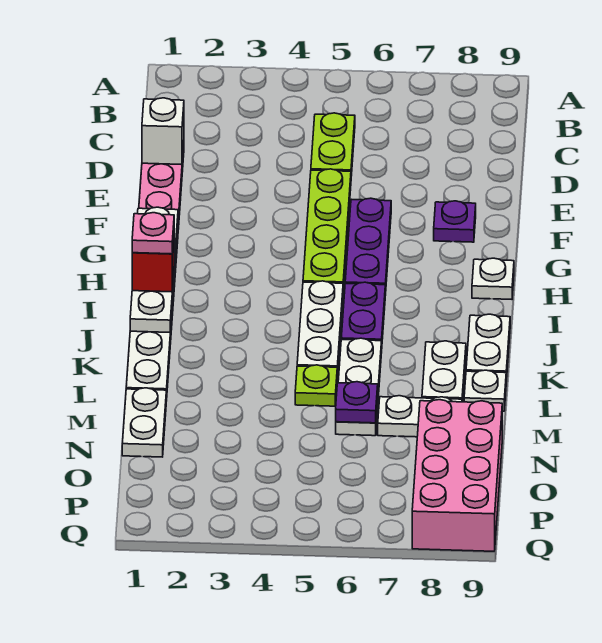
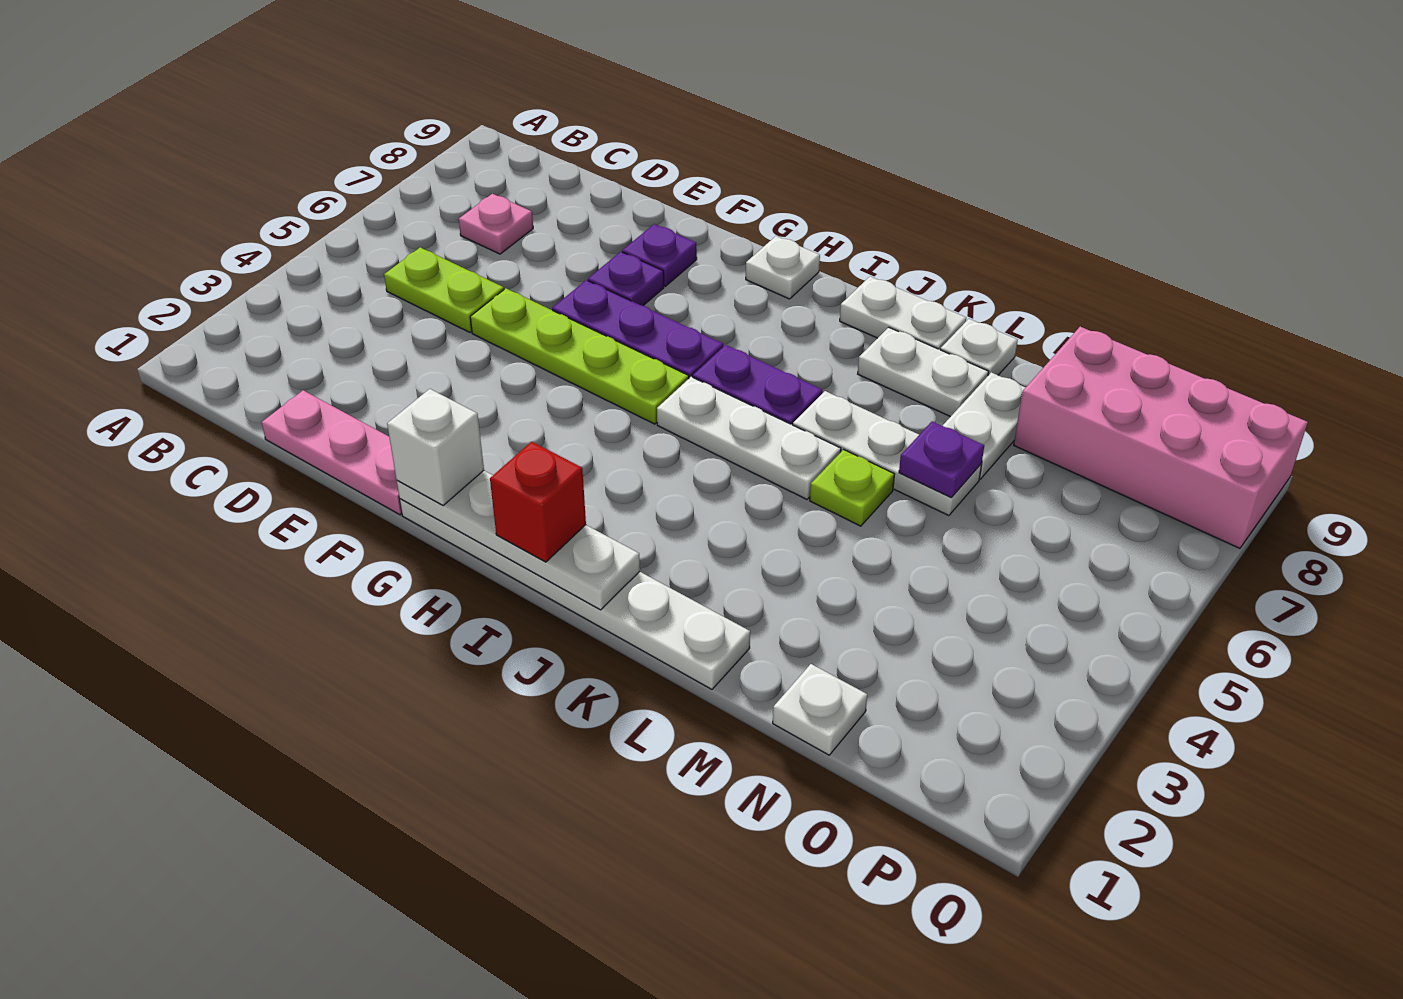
white 1x1 brick [142,98,184,165] -> white 1x1 brick moved to [387,389,484,505]
none -> purple 1x1 plate [588,252,664,306]
pink 1x1 plate [132,213,174,254] -> pink 1x1 plate moved to [459,194,533,254]
white 1x2 plate [122,388,166,457] -> white 1x1 plate [773,664,867,755]

